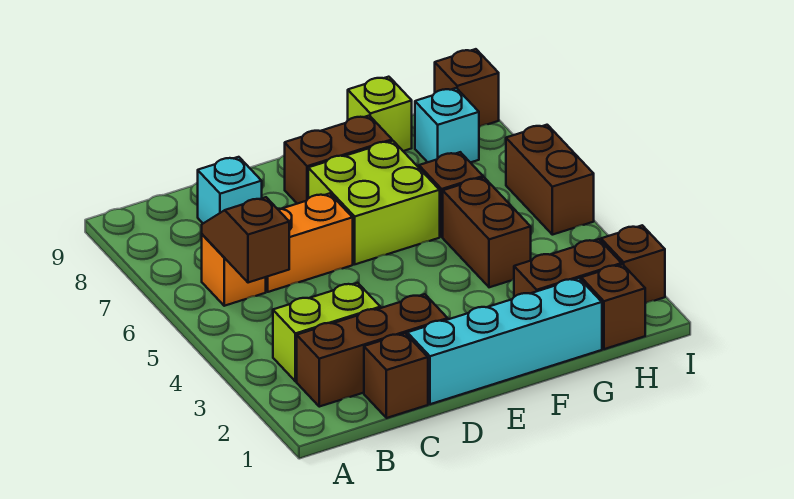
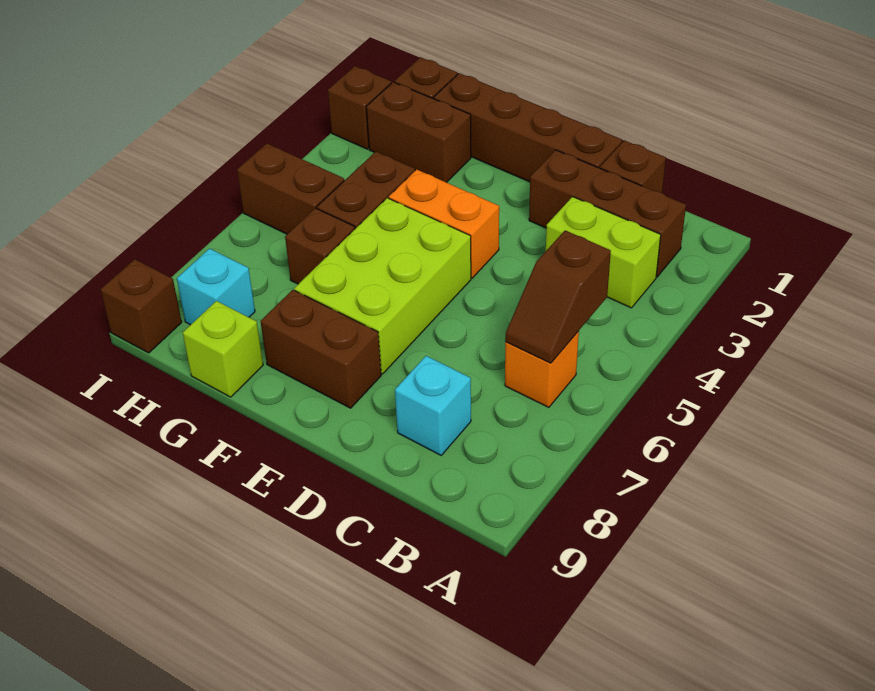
orange 1x2 brick [266,193,353,292] -> orange 1x2 brick moved to [389,169,499,278]
cyan 1x4 brick [407,278,602,404] -> brown 1x4 brick [434,73,622,182]
lime 2x2 brick [308,141,440,264] -> lime 2x3 brick [294,198,471,374]
brown 1x2 brick [506,125,594,235] -> brown 1x2 brick turned to [237,143,344,234]

